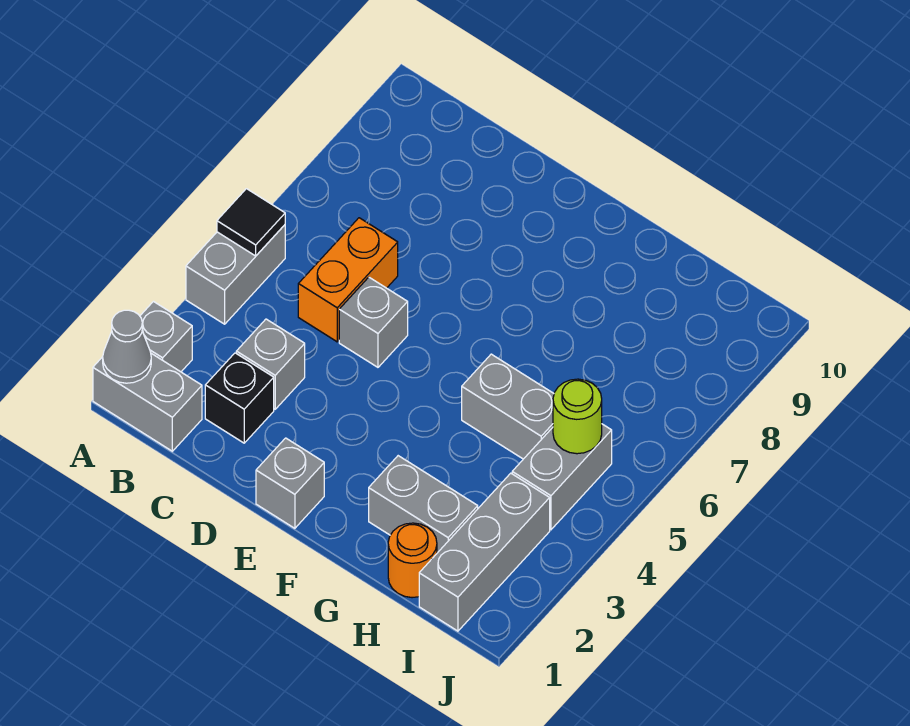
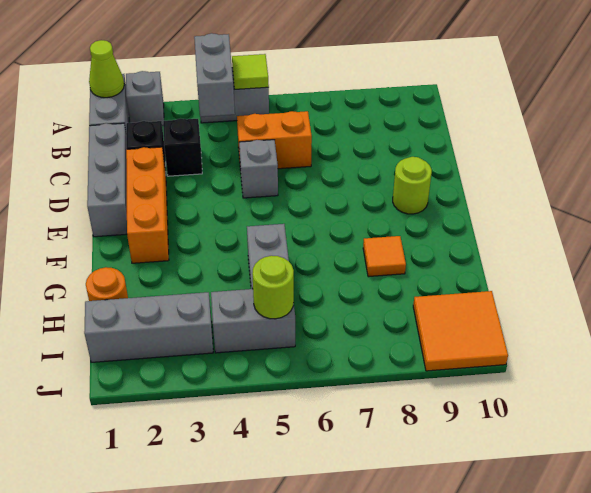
grey 1x1 cone [103,310,151,383] -> lime 1x1 cone [89,40,124,98]
black 1x1 tile [217,189,285,256] -> lime 1x1 tile [232,54,269,89]
grey 1x1 brick [236,319,305,409] -> black 1x1 brick [163,119,202,176]
none -> orange 1x3 brick [126,147,169,263]
grey 1x1 brick [256,438,324,528] -> grey 1x3 brick [87,123,127,237]
none -> lime 1x1 round brick [393,157,432,214]
grey 1x2 brick [369,456,478,553] -> grey 1x2 brick moved to [194,33,235,117]
none -> orange 1x1 tile [363,236,406,277]
none -> orange 2x2 tile [413,291,508,371]

